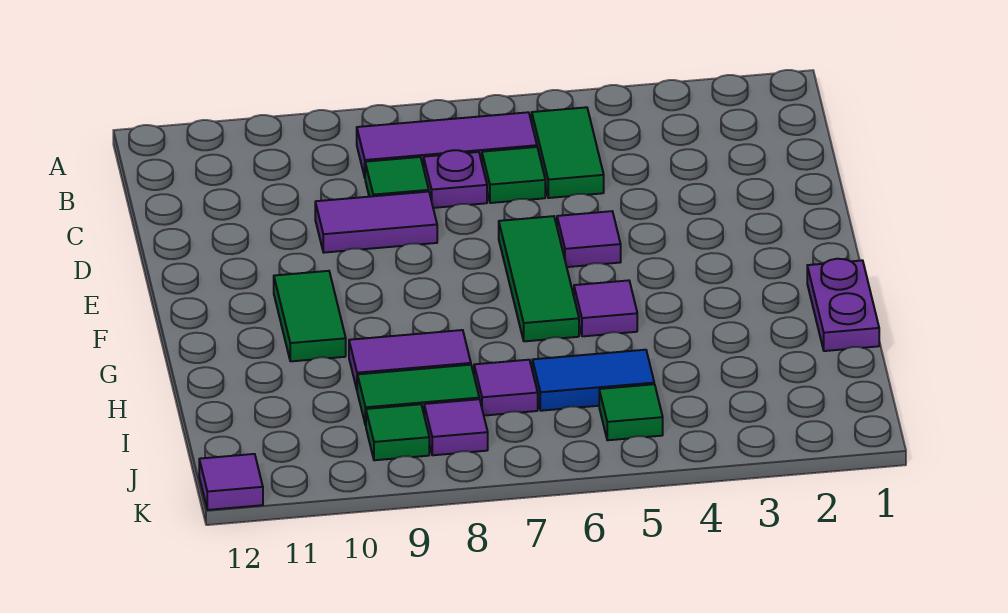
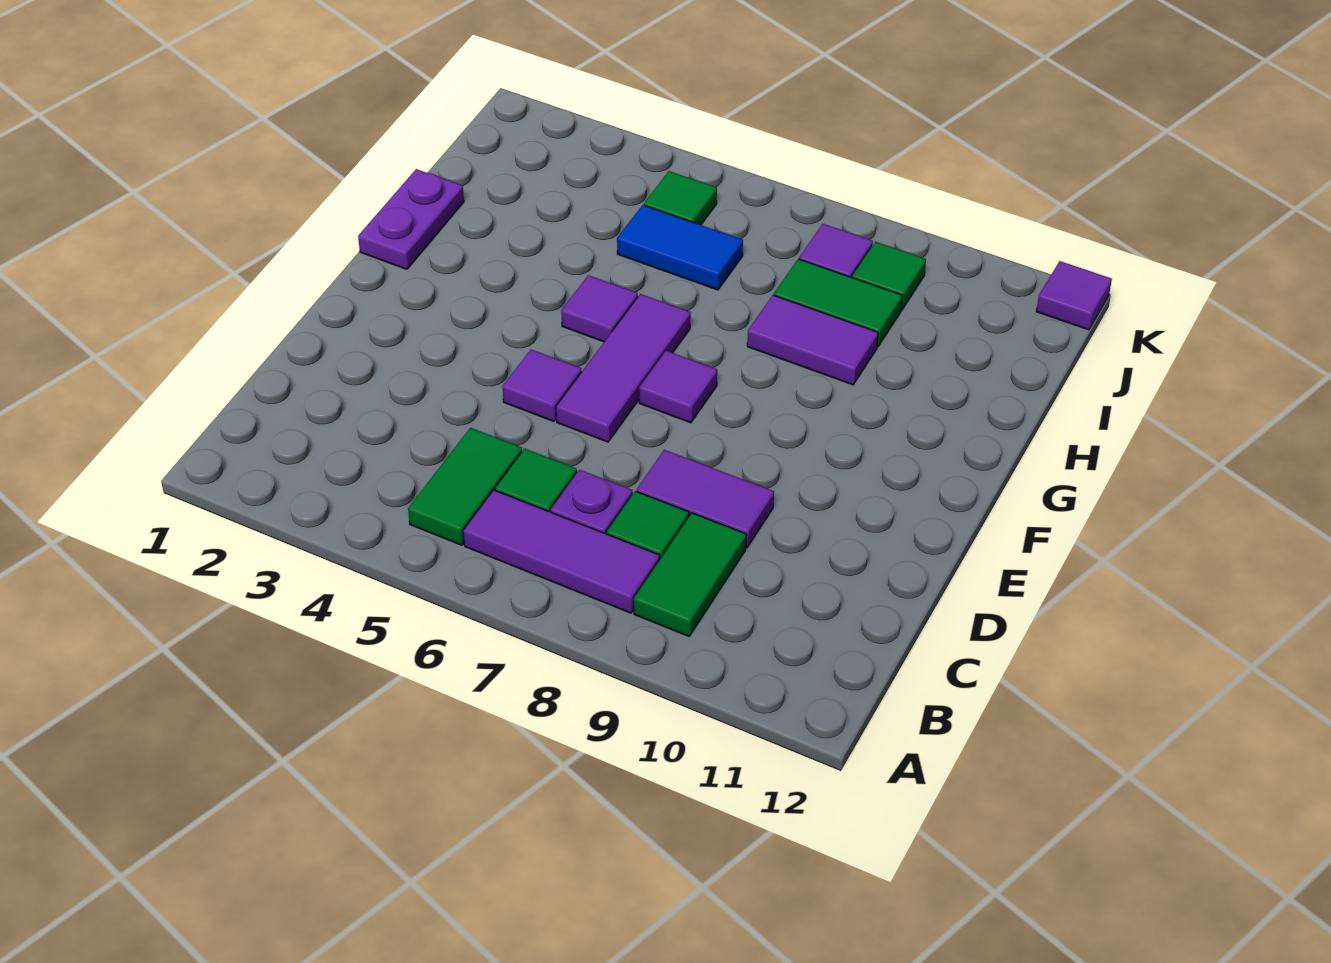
green 1x3 tile [499,216,579,341] -> purple 1x3 tile [556,294,691,442]
green 1x2 tile [274,271,346,361] -> green 1x2 tile moved to [634,513,746,636]
purple 1x1 tile [474,360,538,416] -> purple 1x1 tile moved to [639,351,717,423]

